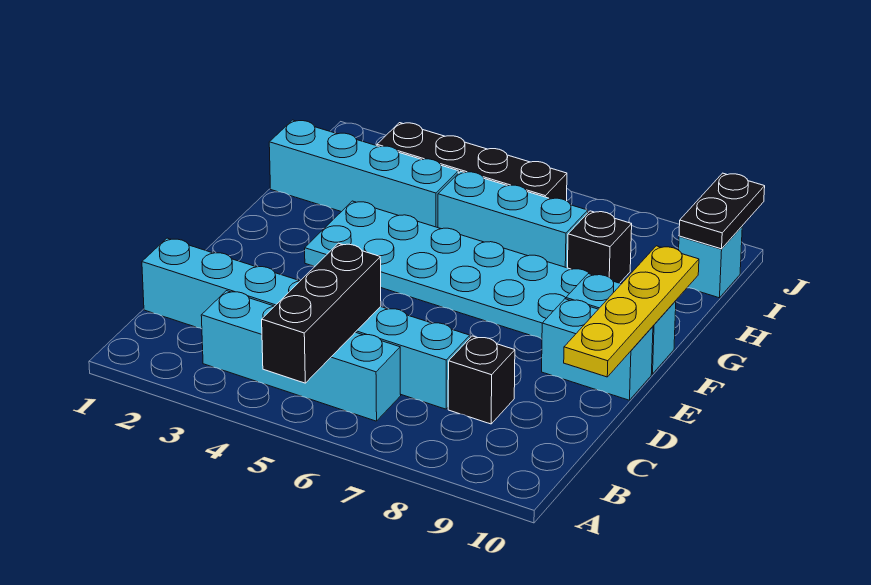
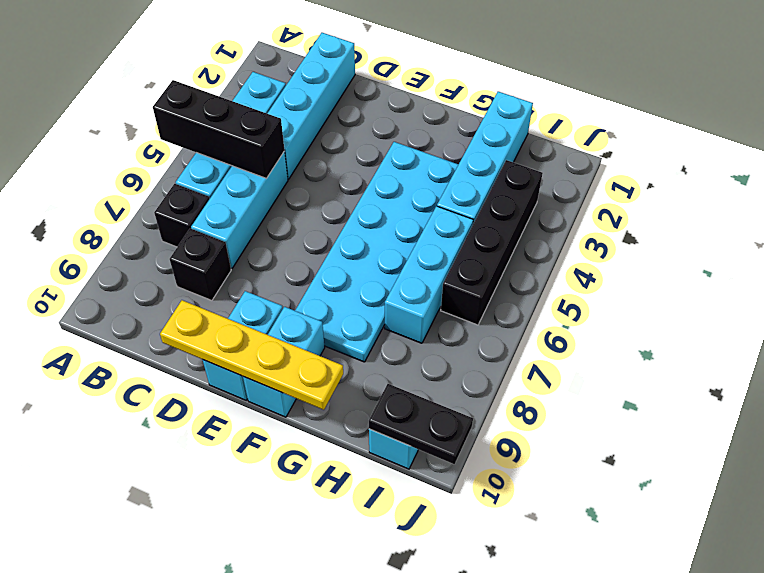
black 1x1 brick [567,211,632,283] -> black 1x1 brick moved to [154,184,209,247]

